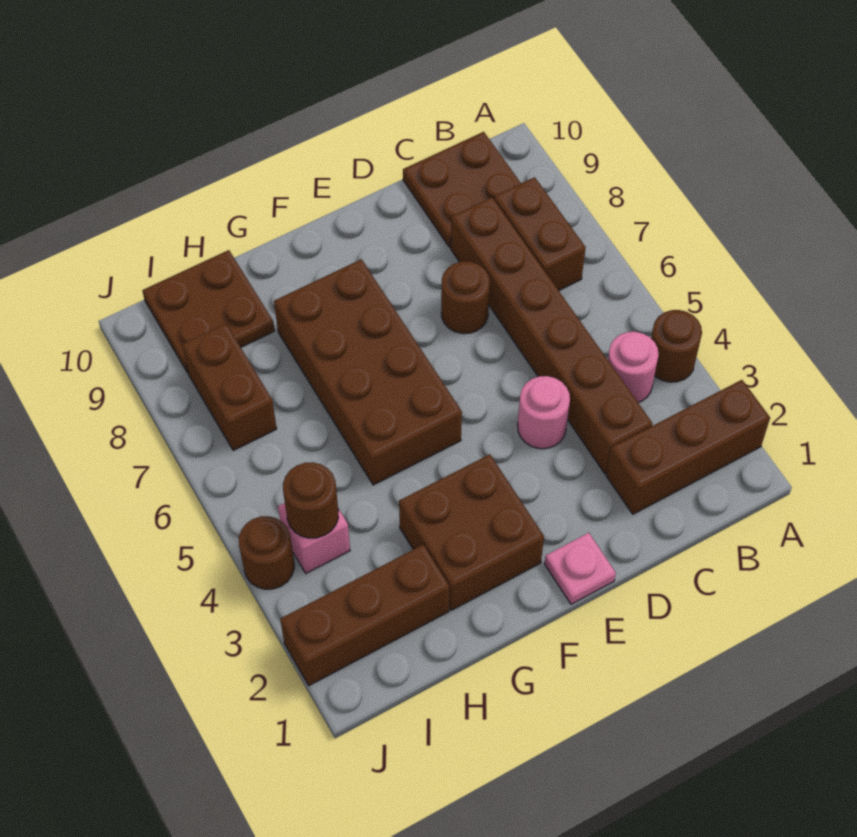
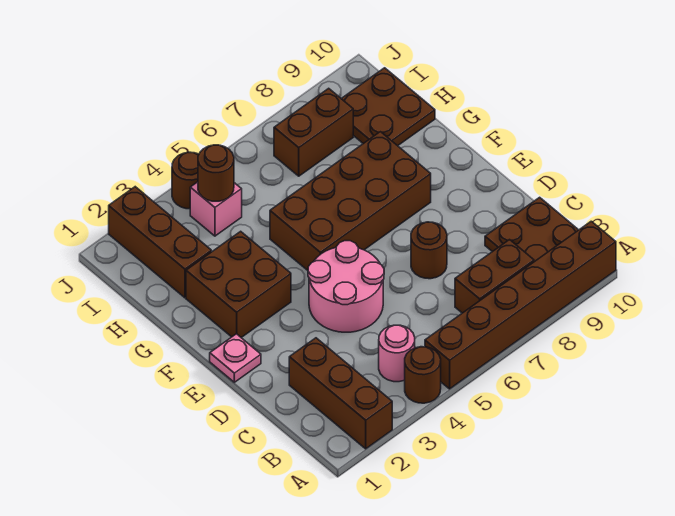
brown 1x6 brick [451,198,652,474] -> brown 1x6 brick moved to [425,221,616,389]
pink 1x1 round brick [518,376,570,449] -> pink 2x2 round brick [308,241,384,332]

